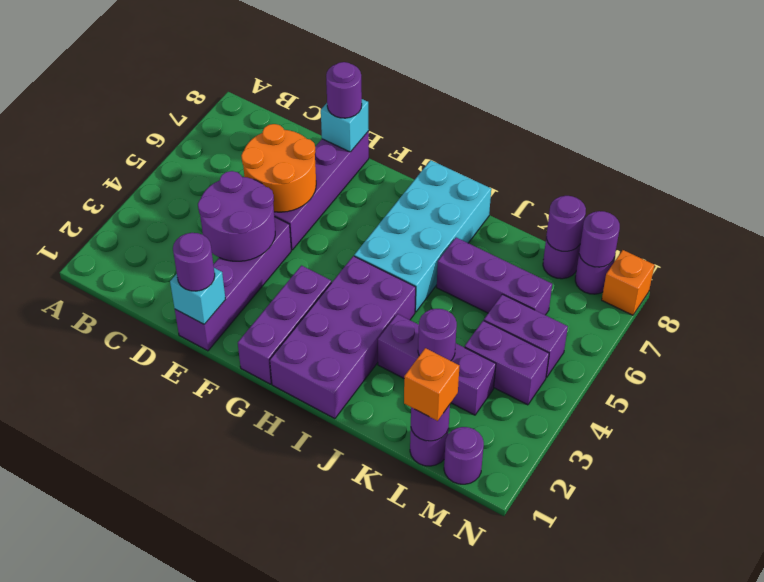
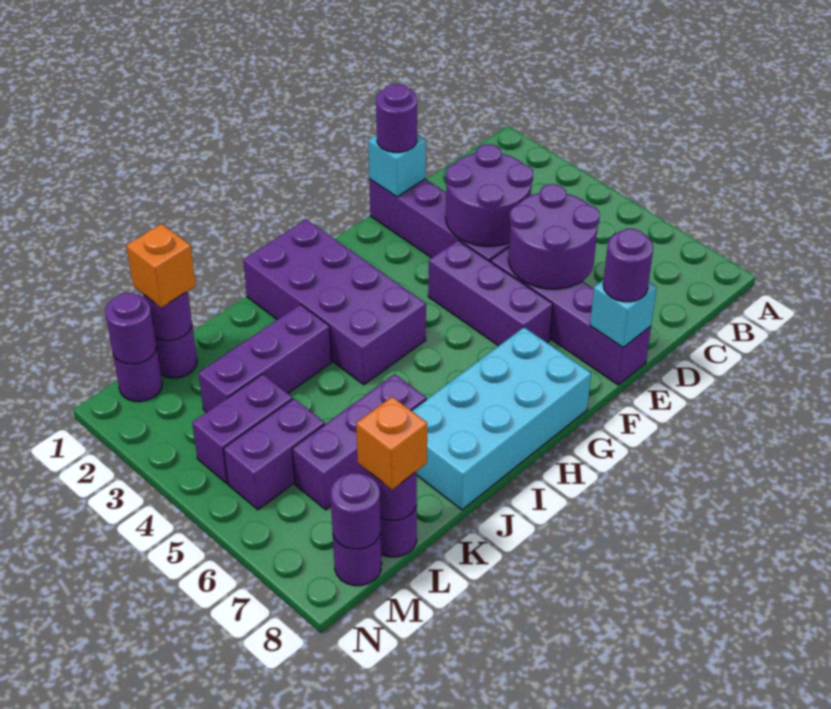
orange 2x2 round brick [241,124,316,212] -> purple 2x2 round brick [508,184,600,289]
purple 1x3 brick [238,265,331,384] -> purple 1x3 brick moved to [428,240,553,346]
cyan 2x4 brick [354,160,491,312] -> cyan 2x4 brick turned to [412,327,591,510]
purple 1x1 round brick [418,309,457,361] -> purple 1x1 round brick moved to [105,293,156,364]
orange 1x1 brick [602,250,654,315] -> orange 1x1 brick moved to [356,397,427,490]

